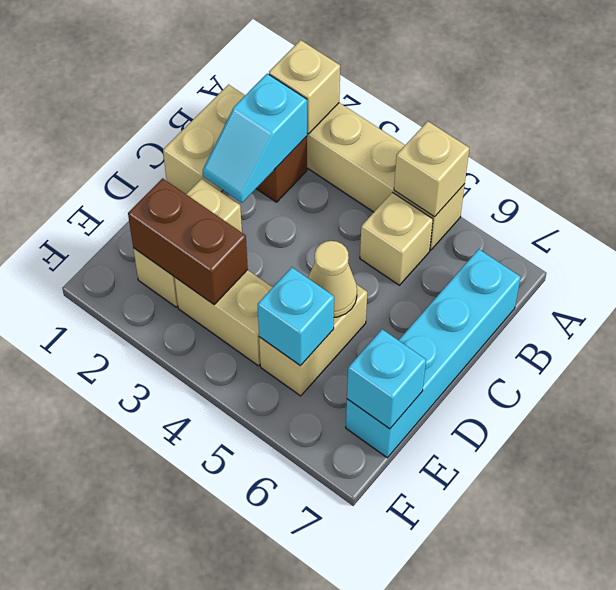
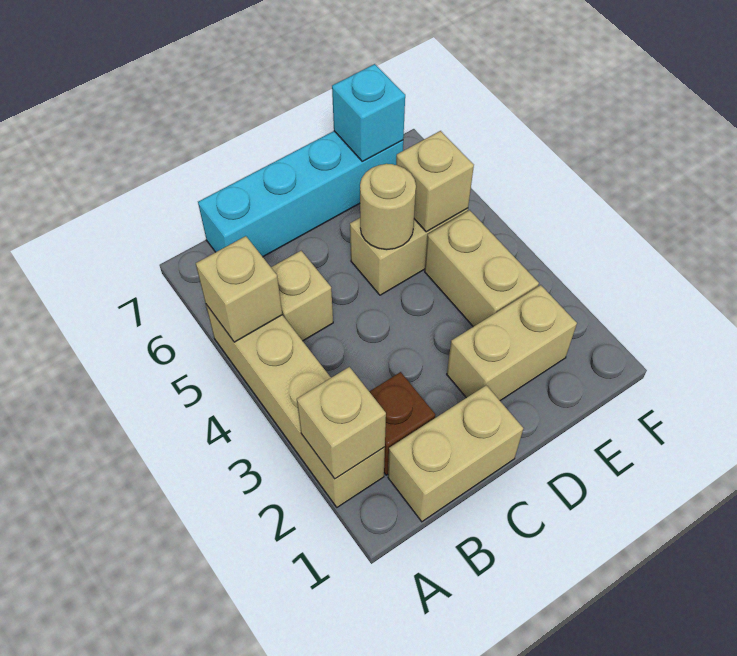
cyan 1x2 slope [203,74,307,203] -> none
tan 1x1 cone [308,241,357,317] -> tan 1x1 round brick [360,164,416,250]
brown 1x2 brick [128,178,248,304] -> none
cyan 1x1 brick [258,267,334,366] -> tan 1x1 brick [396,131,474,232]

